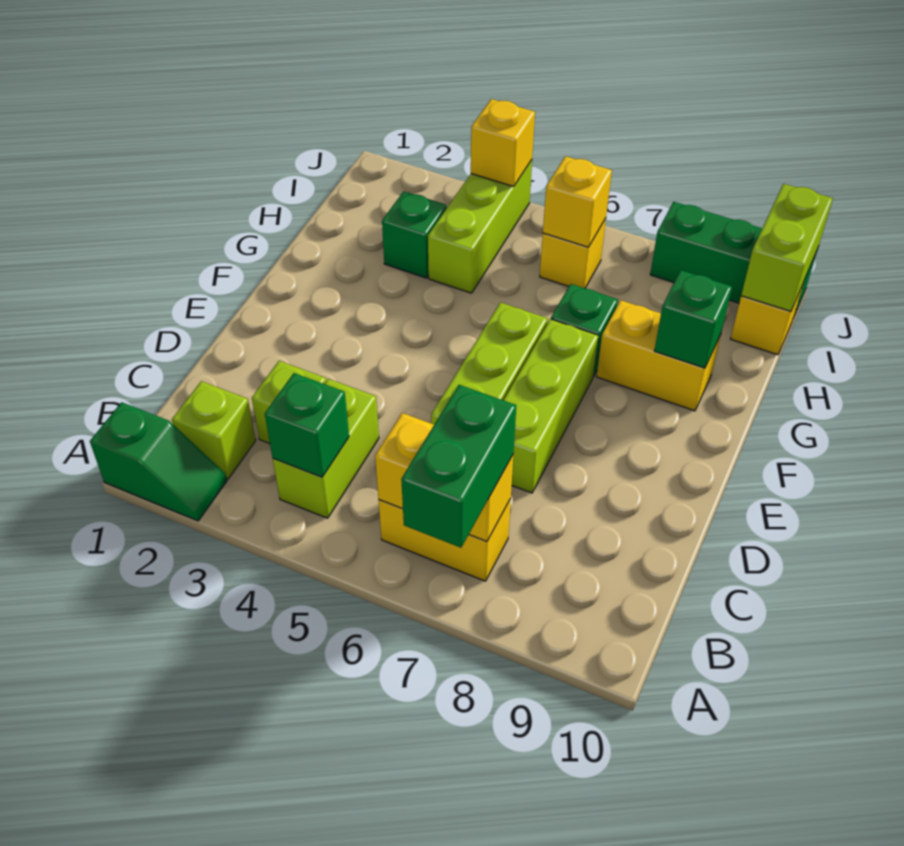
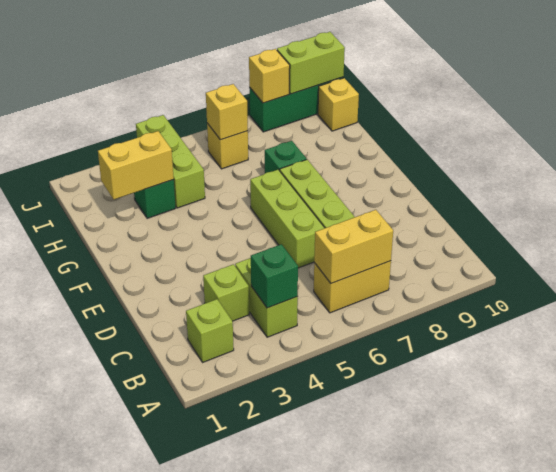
green 1x2 slope [90,402,227,521] -> none
green 1x2 brick [401,385,516,548] -> none
yellow 1x2 brick [596,300,721,411] -> yellow 1x2 brick moved to [98,131,174,199]
green 1x1 brick [654,270,732,368] -> none
lime 1x2 brick [741,184,833,311] -> lime 1x2 brick turned to [277,32,345,94]
yellow 1x1 brick [471,99,535,187] -> yellow 1x1 brick moved to [249,49,290,103]

